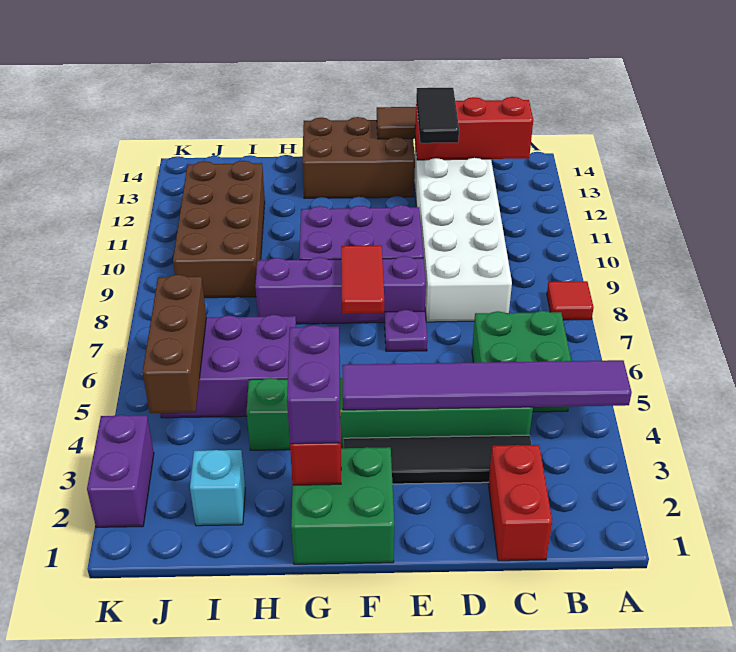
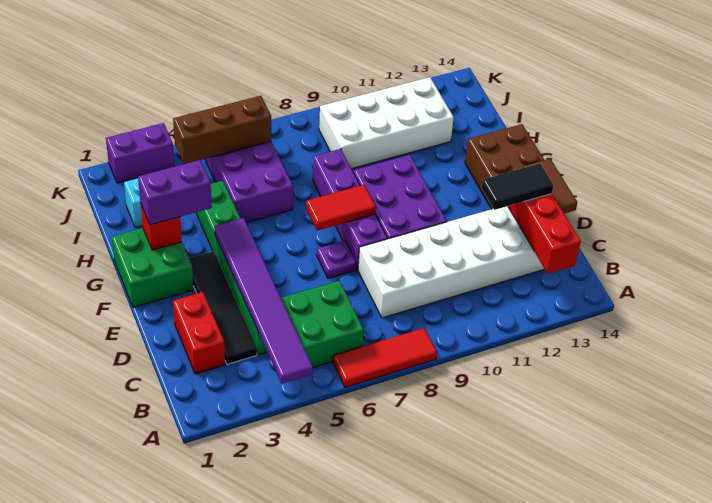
red 1x1 tile [547,281,594,320] -> red 1x3 tile [333,328,437,387]
red 1x2 brick [488,445,552,561] -> red 1x2 brick turned to [173,292,225,374]
brown 2x4 brick [173,161,265,298] -> white 2x4 brick [319,77,454,169]

